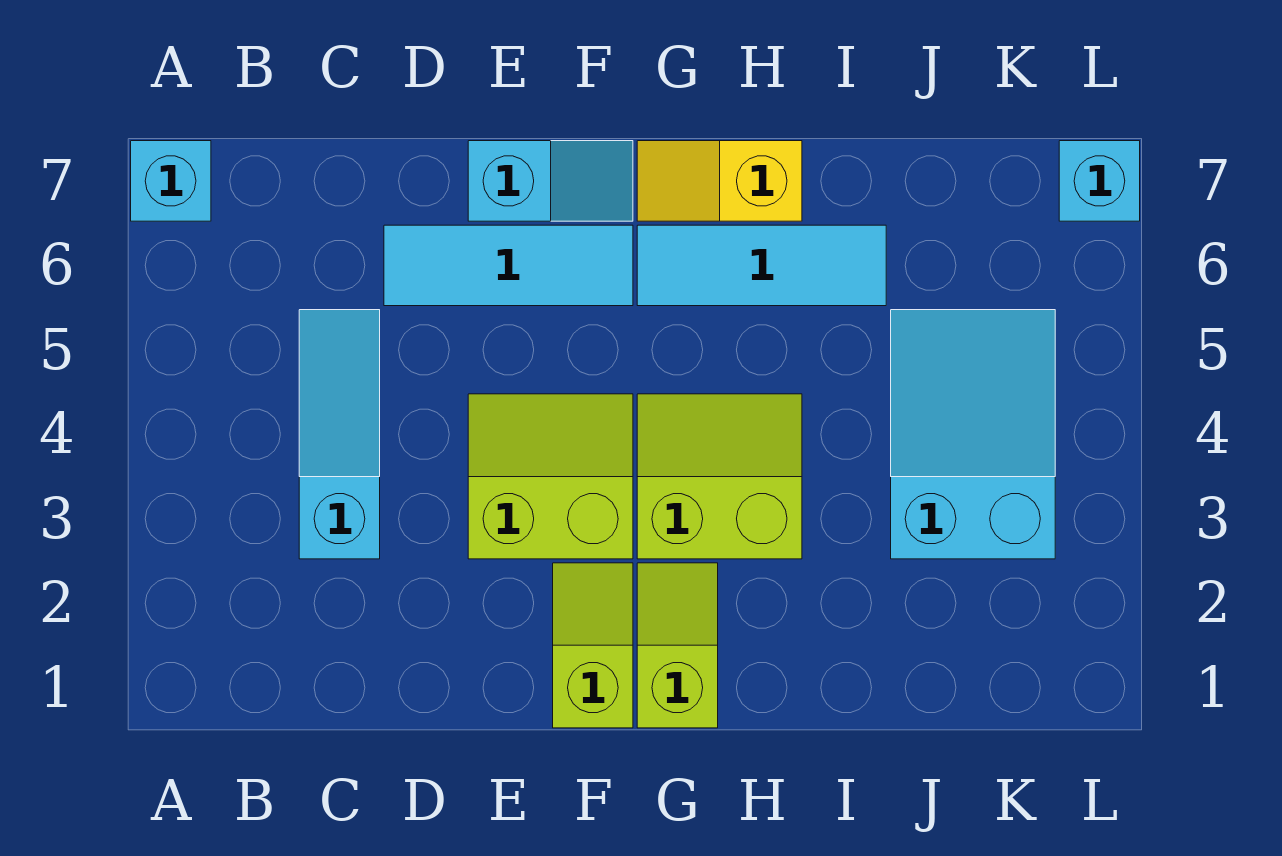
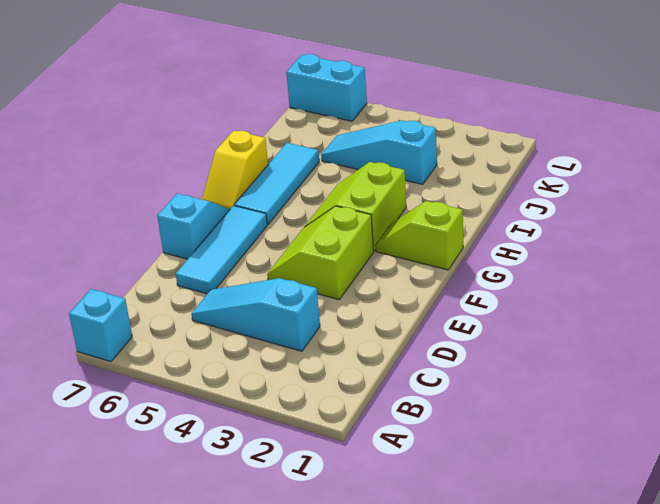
lime 1x2 slope [553,563,633,728] -> none
cyan 2x3 slope [891,310,1055,559] -> cyan 1x3 slope [321,120,437,184]
cyan 1x1 brick [1059,141,1140,221] -> cyan 1x2 brick [286,54,367,121]

